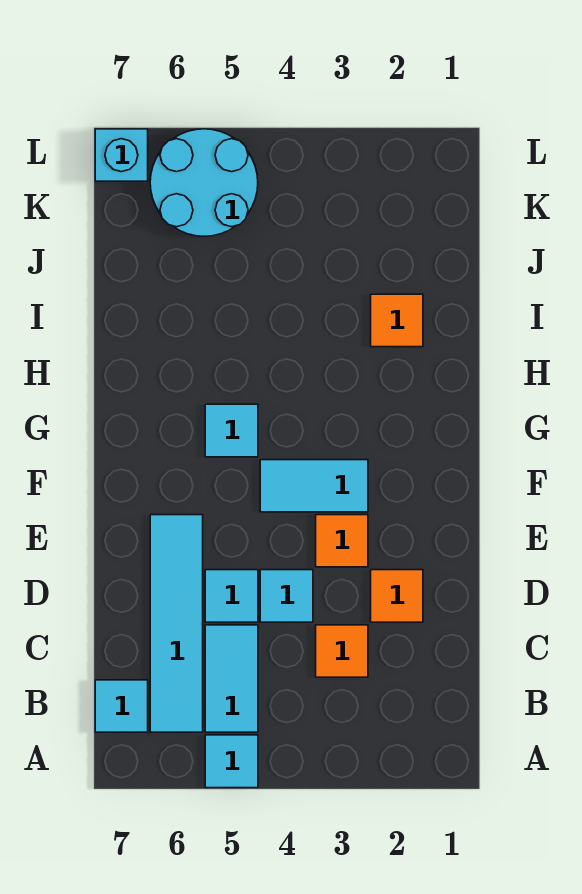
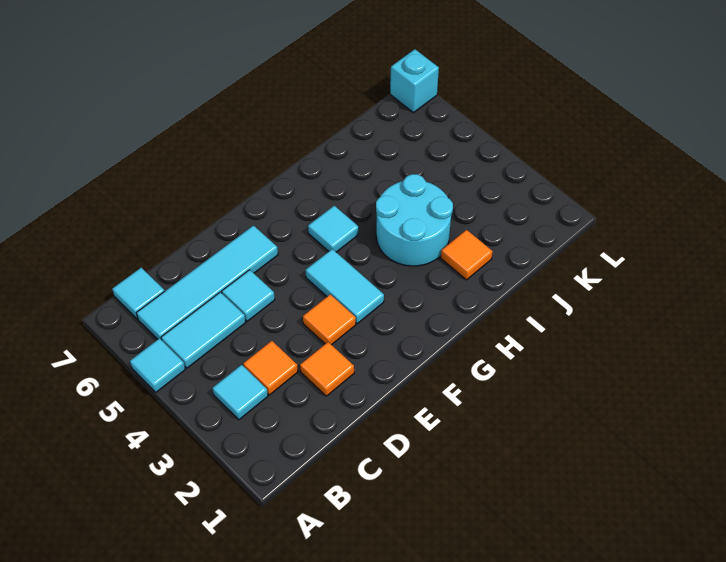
cyan 1x1 tile [260,570,313,622] -> cyan 1x1 tile moved to [212,365,268,420]
cyan 2x2 round brick [150,129,258,236] -> cyan 2x2 round brick moved to [376,174,453,266]

